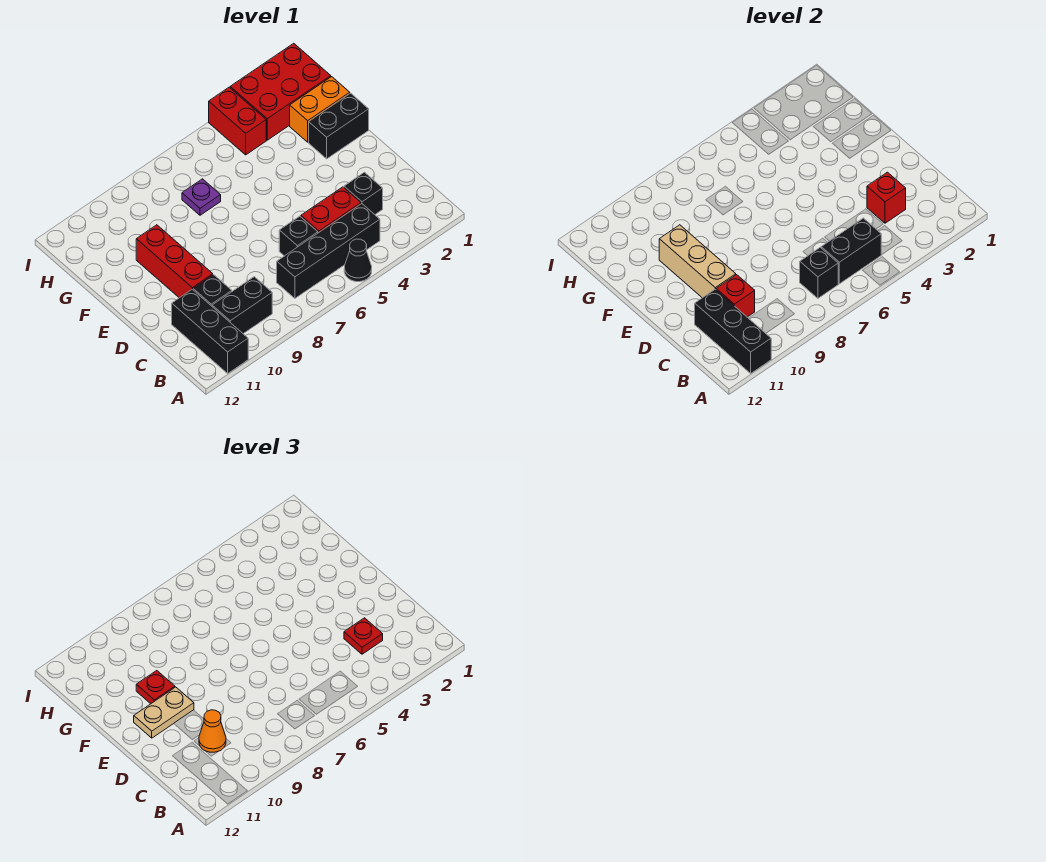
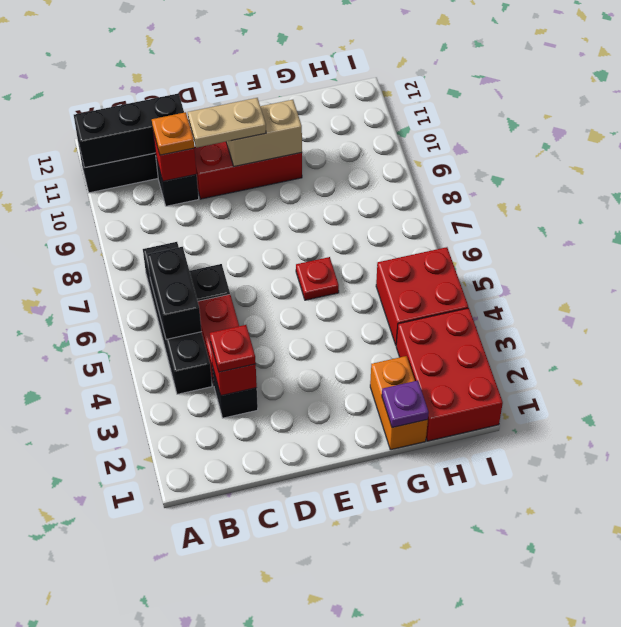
black 1x1 cone [344,239,372,282] -> none
black 1x1 brick [800,247,838,298] -> none
black 1x2 brick [212,277,272,334] -> none
orange 1x1 cone [199,710,226,752] -> orange 1x1 plate [152,112,194,155]
tan 1x3 brick [659,225,736,298] -> tan 1x2 brick [226,100,302,166]
tan 1x2 plate [134,687,194,738] -> tan 1x2 plate turned to [188,98,266,148]
black 1x2 brick [309,93,369,159] -> none
red 1x1 plate [136,671,175,704] -> red 1x1 plate moved to [296,257,339,300]
purple 1x1 plate [182,179,221,215] -> purple 1x1 plate moved to [382,381,429,428]
red 1x2 brick [209,87,266,155] -> red 2x2 brick [376,247,468,345]

